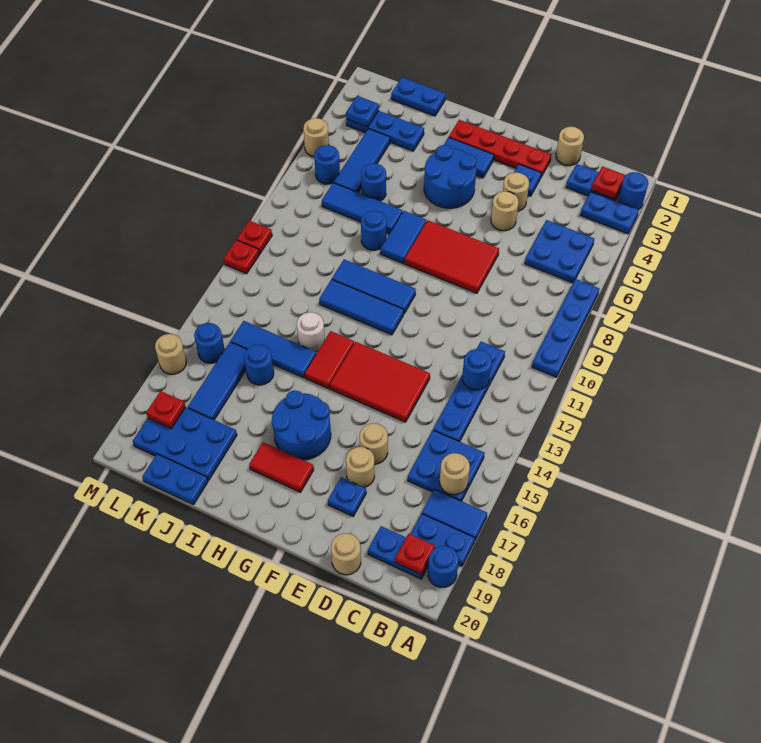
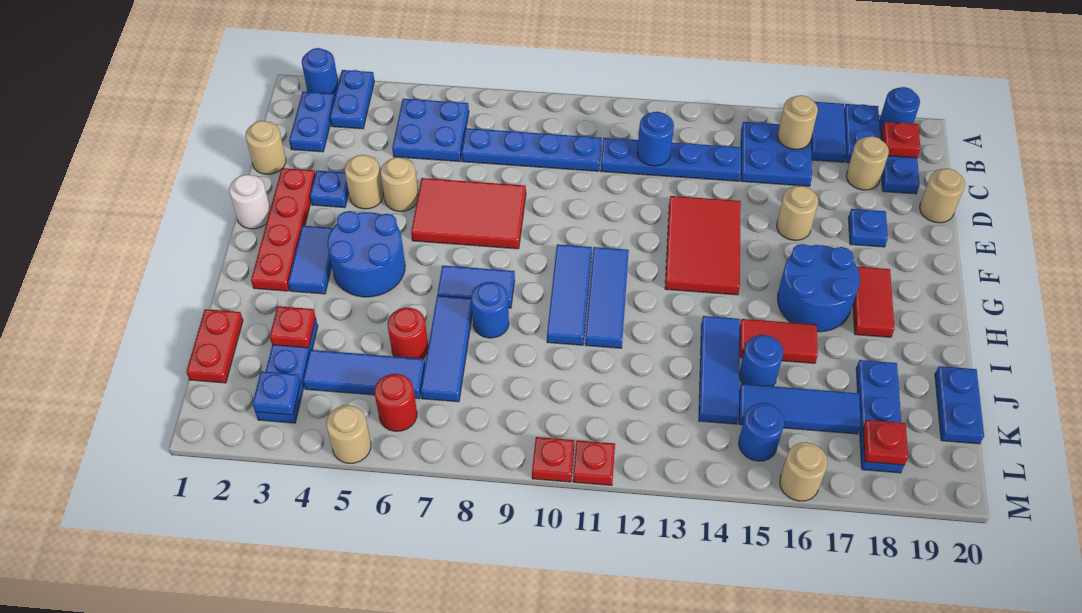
blue 1x4 plate [532,279,599,377] -> blue 1x4 plate moved to [462,128,602,171]
red 1x1 plate [592,166,625,199] -> red 1x1 plate moved to [270,306,316,348]
red 2x3 tile [405,220,499,293] -> red 2x3 tile turned to [411,178,526,249]
tan 1x1 round brick [346,447,375,487] -> tan 1x1 round brick moved to [846,136,889,190]
red 1x2 tile [305,331,354,389] -> red 1x2 tile moved to [739,319,818,363]
white 1x1 round brick [297,312,325,352] -> white 1x1 round brick moved to [229,175,270,229]
blue 1x2 plate [391,77,446,116] -> red 1x2 plate [186,309,243,383]
blue 1x1 round brick [361,164,386,201] -> red 1x1 round brick [388,308,428,359]
blue 2x3 plate [133,407,237,481] -> blue 1x3 plate [856,360,904,473]
blue 1x1 round brick [314,145,340,184] -> red 1x1 round brick [375,374,417,431]

